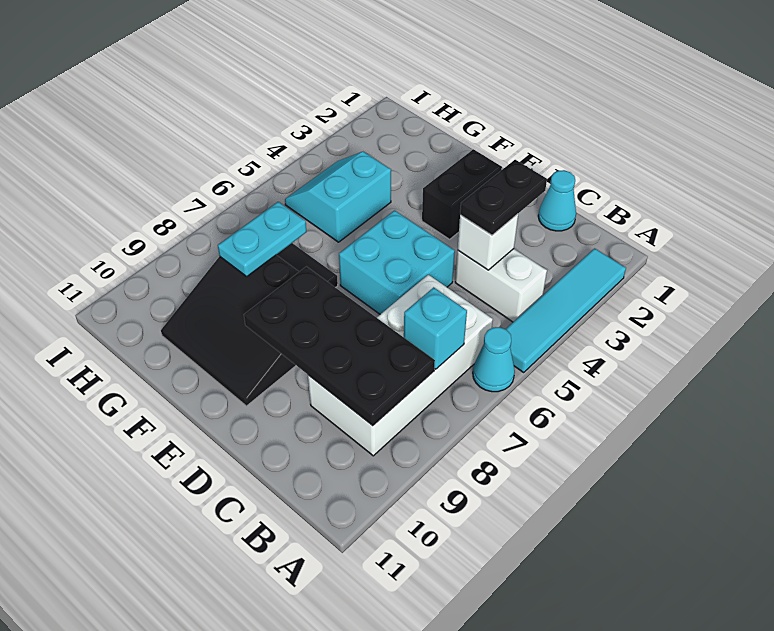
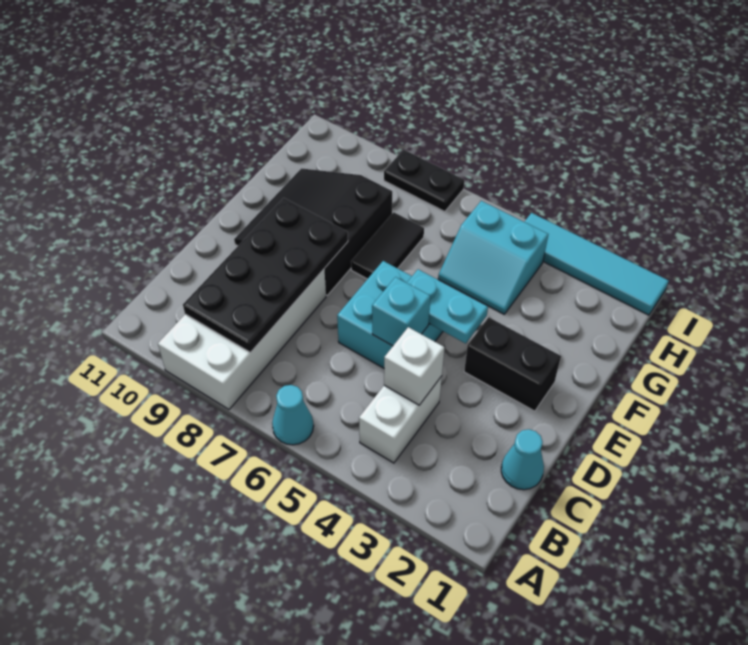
cyan 1x4 tile [506,248,626,372] -> cyan 1x4 tile moved to [525,213,669,315]
white 2x4 brick [308,275,493,456] -> white 2x4 brick turned to [158,269,326,409]
cyan 1x1 brick [404,287,467,369] -> cyan 1x1 brick moved to [372,277,430,346]
black 1x2 plate [460,160,547,235] -> black 1x2 plate moved to [384,150,464,212]
cyan 2x2 slope [285,152,391,242] -> cyan 2x2 slope turned to [438,201,548,314]
cyan 1x2 plate [218,202,306,276] -> cyan 1x2 plate moved to [407,269,488,344]

